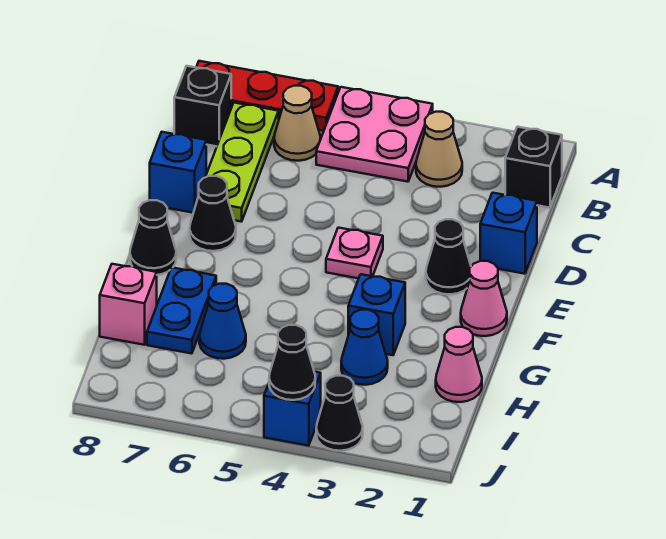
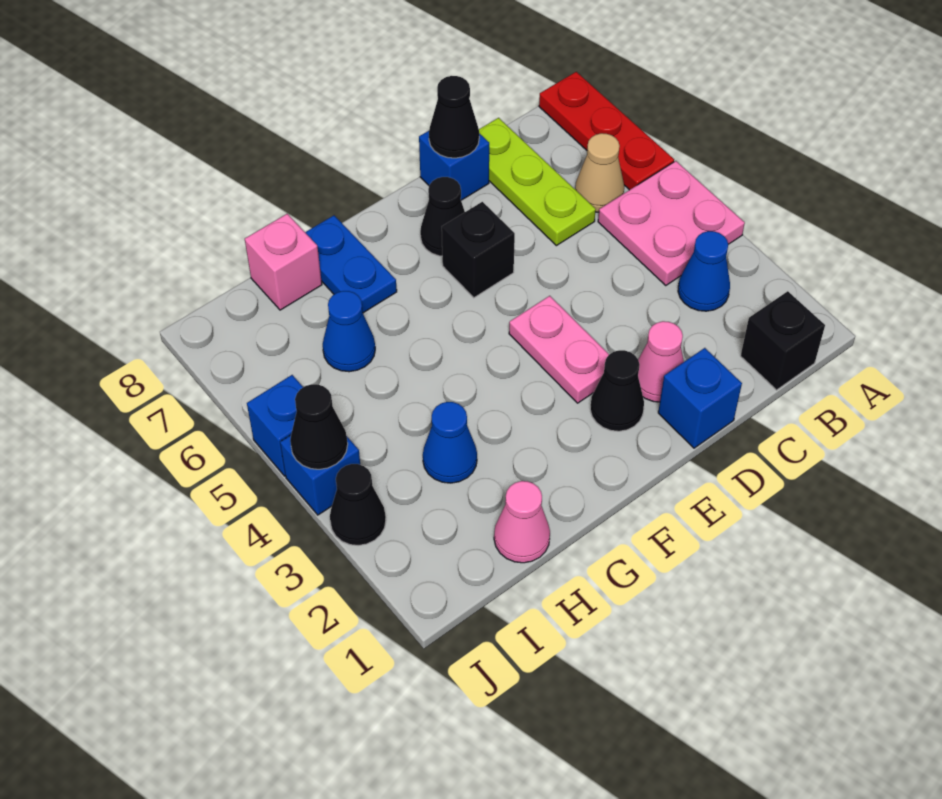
tan 1x1 cone [416,112,462,187] -> blue 1x1 cone [678,231,730,311]
lime 1x3 plate [197,103,279,222] -> lime 1x3 plate turned to [479,118,596,246]
black 1x1 brick [174,66,231,146] -> black 1x1 brick moved to [442,202,515,298]
pink 1x1 plate [326,228,383,278] -> pink 1x2 plate [509,296,609,403]
pink 1x1 cone [461,261,507,336] -> pink 1x1 cone moved to [638,321,684,402]
black 1x1 cone [130,200,176,275] -> black 1x1 cone moved to [429,76,479,158]
blue 1x1 brick [348,274,405,355] -> blue 1x1 brick moved to [247,375,303,476]
blue 1x2 plate [147,267,216,354] -> blue 1x2 plate turned to [305,215,397,313]

